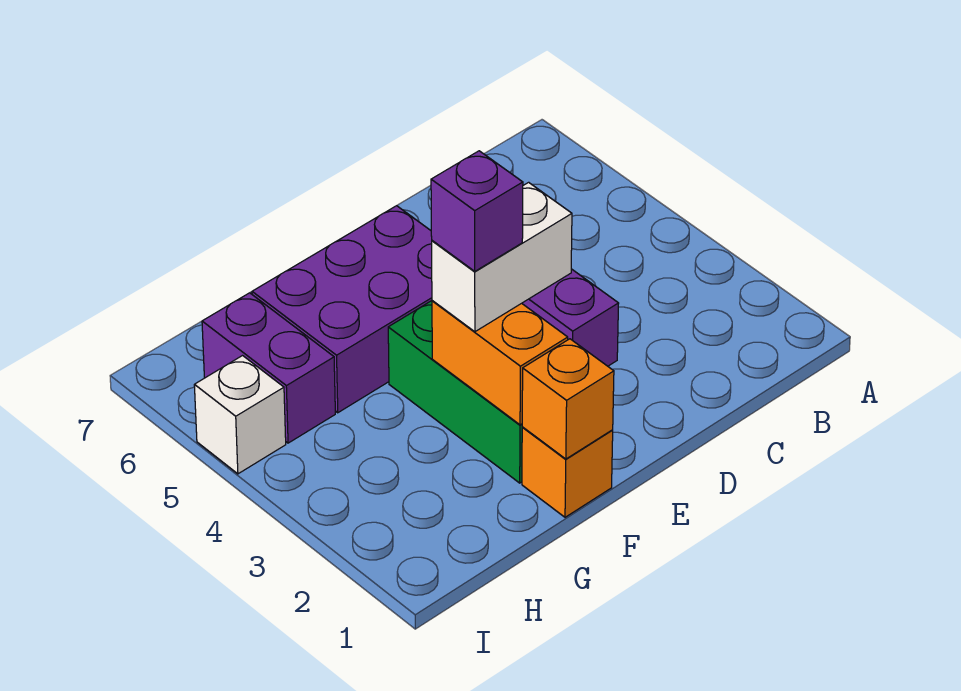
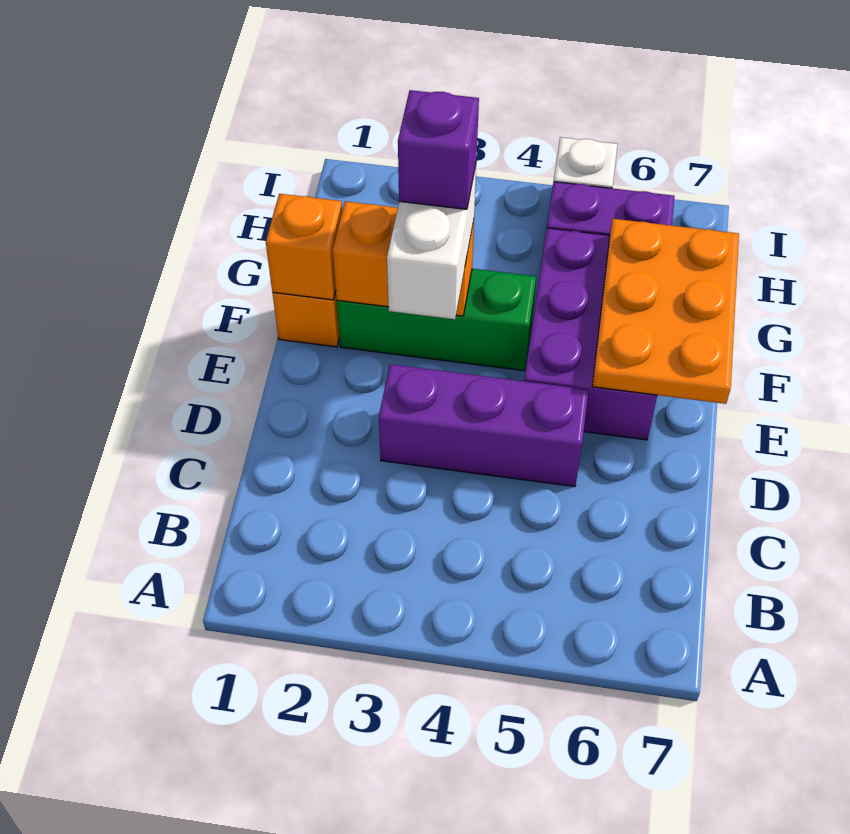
none -> orange 2x3 plate [592,219,739,404]

